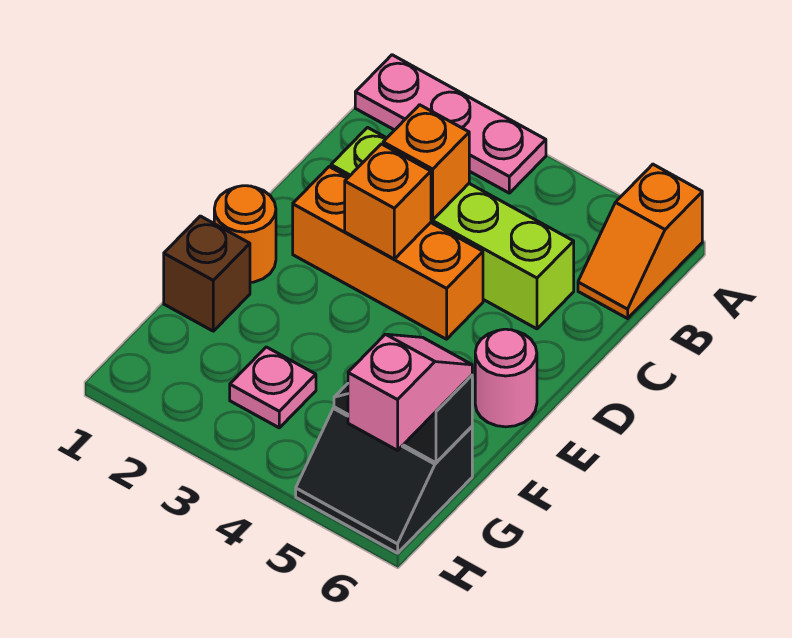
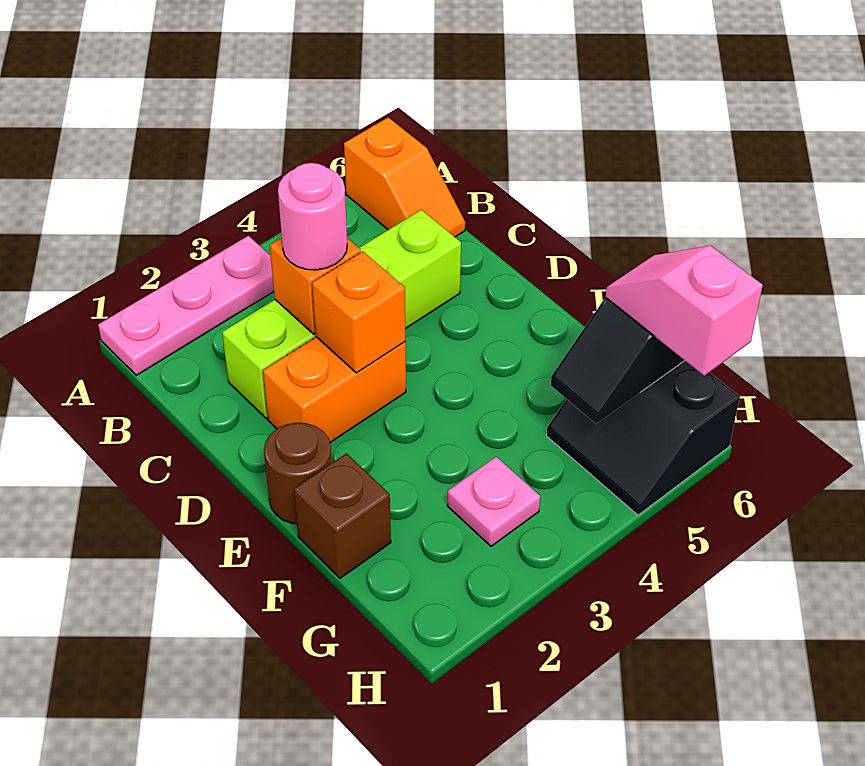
orange 1x3 brick [293,167,483,339] -> orange 1x2 brick [263,337,406,443]
orange 1x1 round brick [214,186,276,283] -> brown 1x1 round brick [264,423,332,524]
pink 1x1 round brick [475,329,537,427] -> pink 1x1 round brick moved to [278,163,347,270]
black 2x2 slope [296,407,472,553] -> black 2x2 slope turned to [547,361,740,515]

